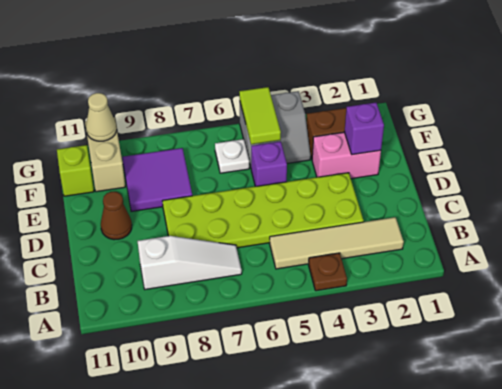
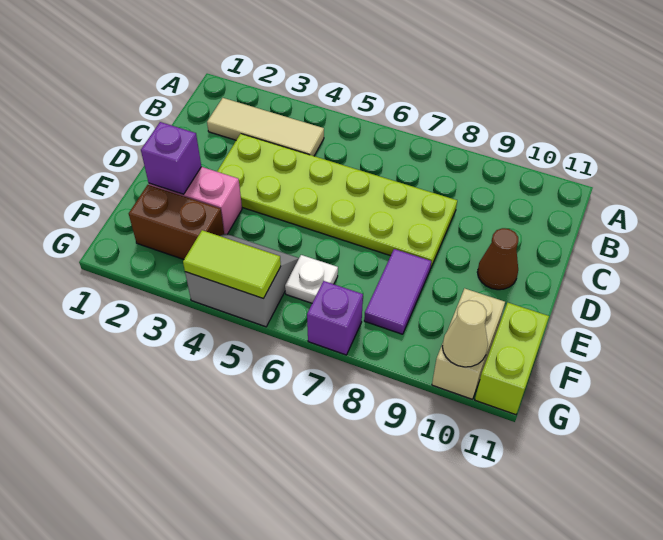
brown 1x1 plate [309,253,347,291] -> none
tan 1x4 tile [270,217,404,269] -> tan 1x3 tile [207,98,324,156]
white 1x3 slope [138,236,242,289] -> none
purple 1x1 brick [251,142,287,186] -> purple 1x1 brick moved to [307,281,363,355]
purple 2x2 tile [122,148,192,212] -> purple 1x2 tile [364,249,431,334]
lime 1x2 tile [239,87,281,144] -> lime 1x2 tile turned to [183,230,281,299]
lime 1x1 brick [57,145,94,196] -> lime 1x2 brick [475,303,549,415]

